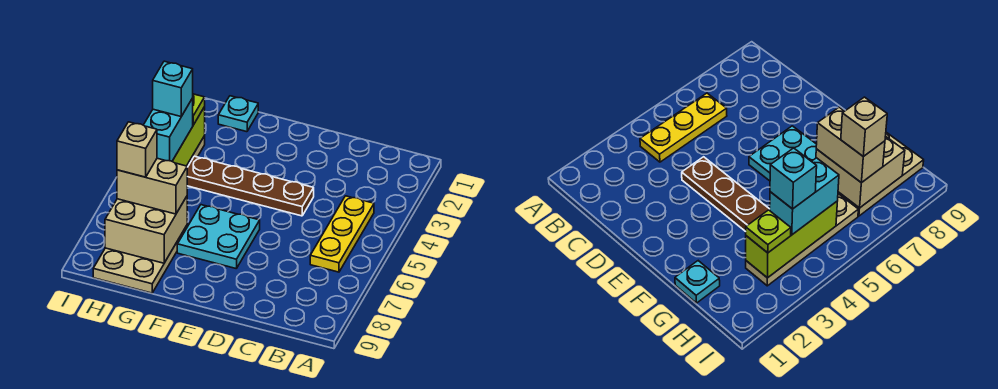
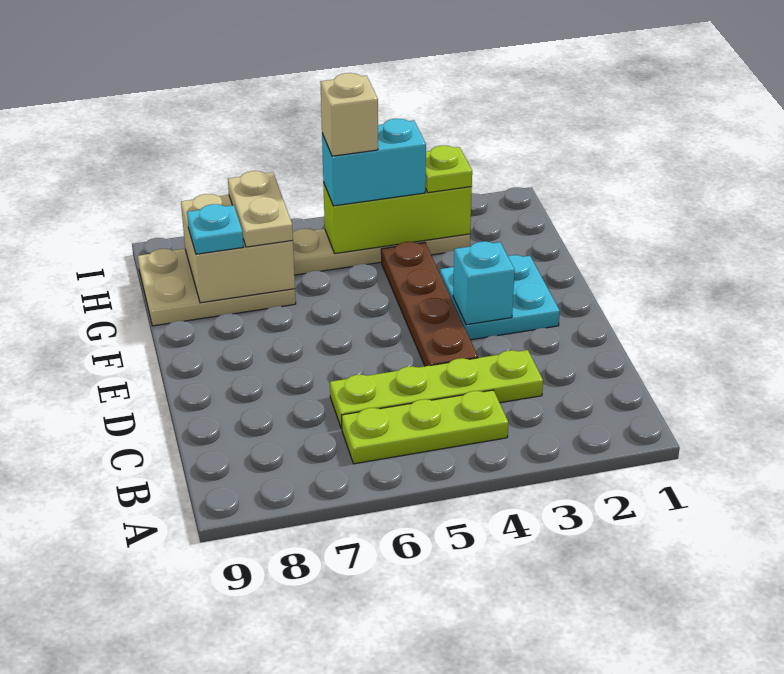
yellow 1x3 plate [310,196,374,272] -> lime 1x3 plate [342,390,508,464]
none -> lime 1x4 plate [330,350,543,429]
cyan 2x2 plate [177,205,260,269] -> cyan 2x2 plate moved to [440,255,560,340]
cyan 1x1 plate [218,96,258,132] -> cyan 1x1 plate moved to [187,204,243,254]
tan 1x2 brick [117,158,187,214] -> tan 1x2 plate [228,171,293,247]
cyan 1x1 brick [153,61,193,116] -> cyan 1x1 brick moved to [453,241,515,325]
tan 1x1 brick [117,122,157,177] -> tan 1x1 brick moved to [320,73,378,156]

